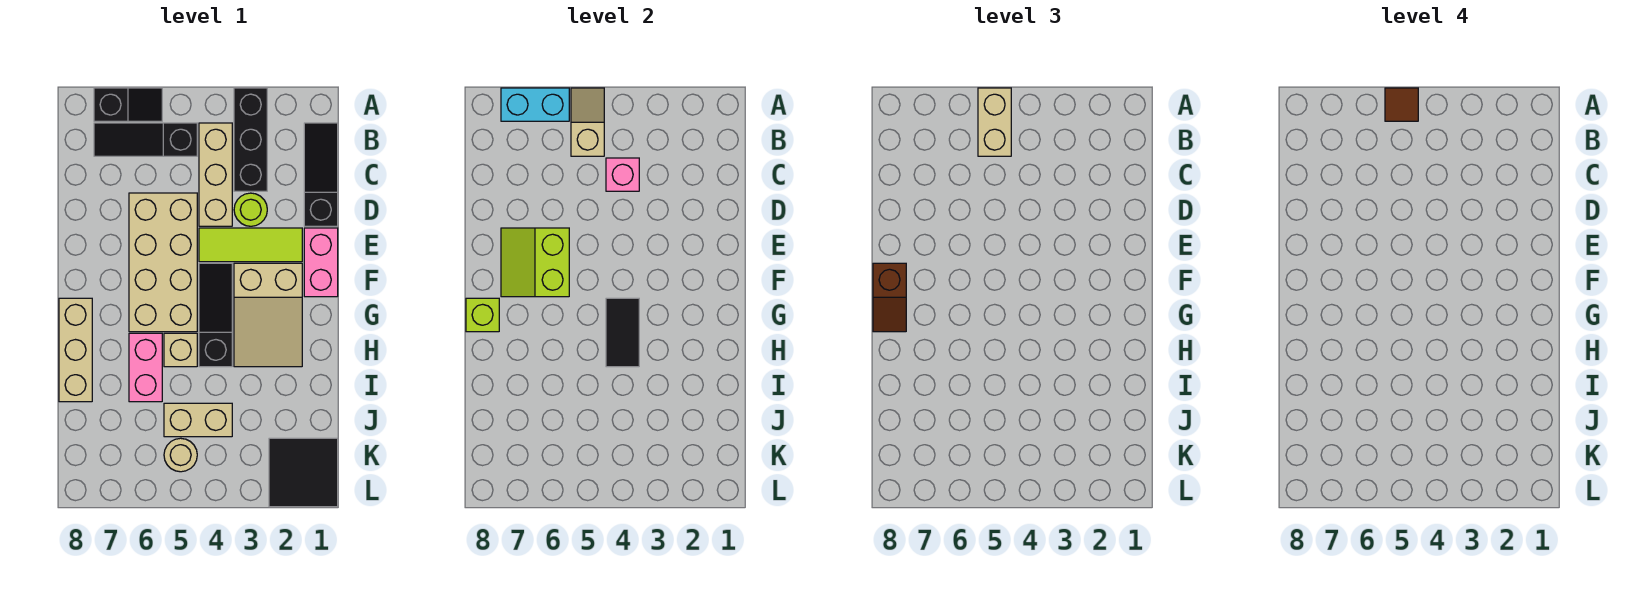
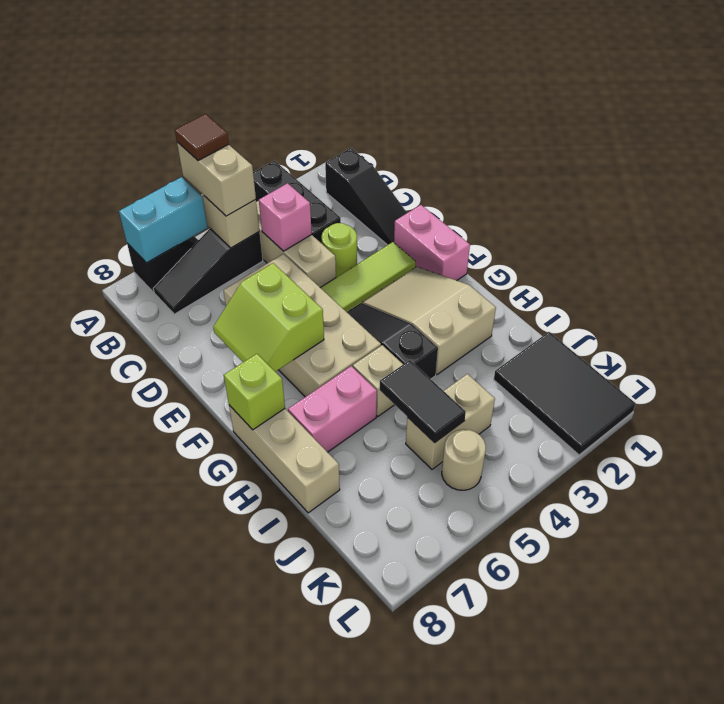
black 1x3 slope [304,123,338,226] -> black 1x3 slope turned to [325,148,407,245]
tan 2x3 slope [234,263,302,367] -> tan 2x3 slope turned to [362,267,496,375]
brown 1x2 slope [873,263,906,332] -> none
black 1x2 tile [606,298,639,367] -> black 1x2 tile moved to [380,360,466,443]
pink 1x2 brick [129,333,162,402] -> pink 1x2 brick turned to [288,366,377,452]
black 2x2 tile [269,438,338,507] -> black 2x3 tile [494,332,636,455]

